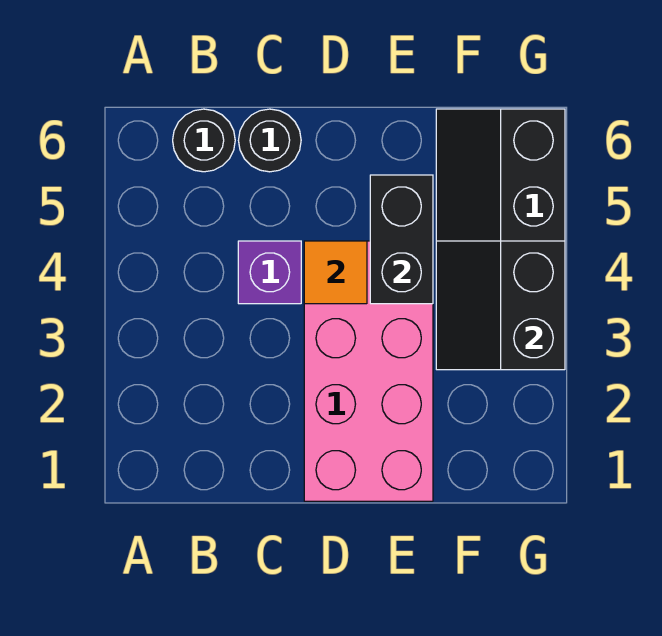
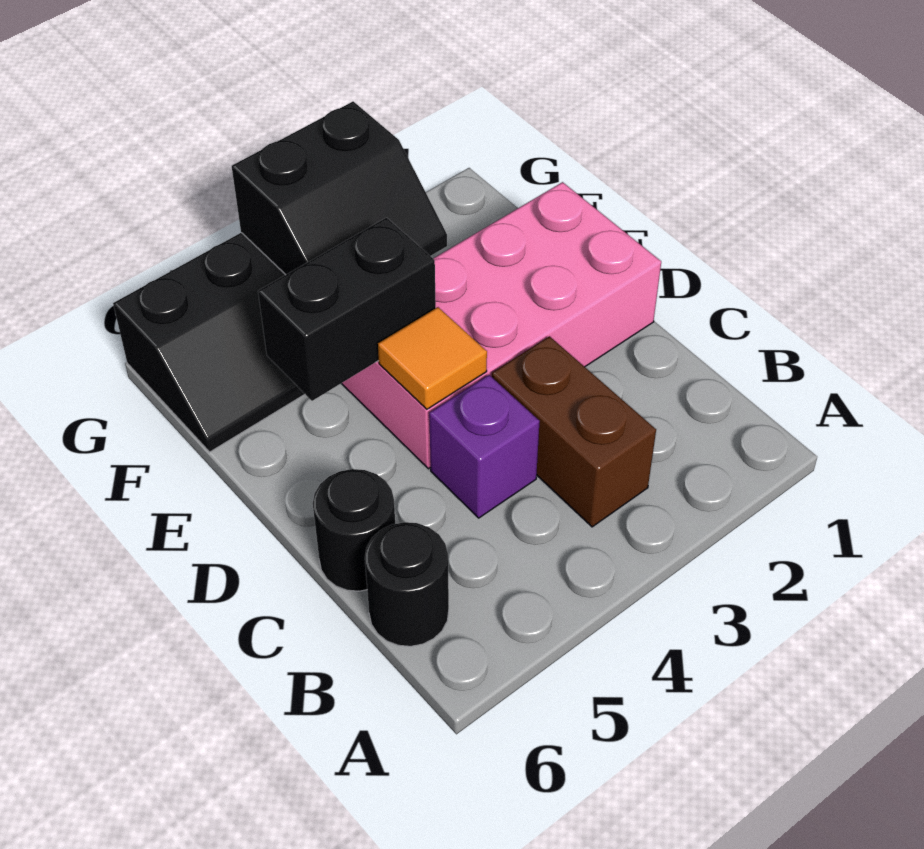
none -> brown 1x2 brick [492,336,656,527]

